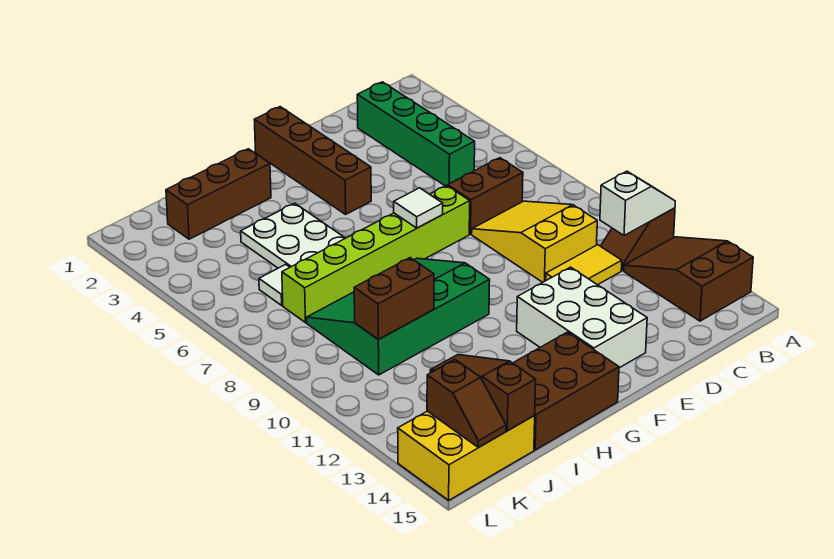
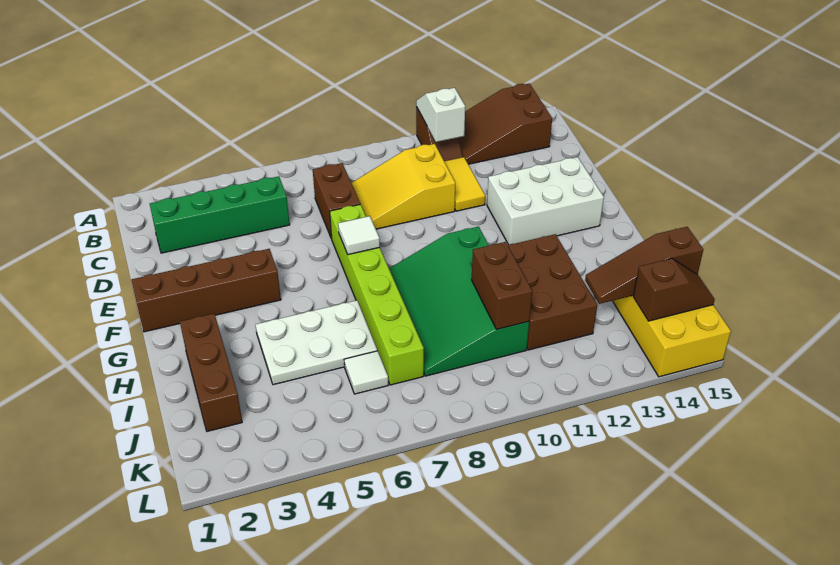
brown 2x3 brick [513,332,619,450] -> brown 2x3 brick moved to [508,234,597,350]

